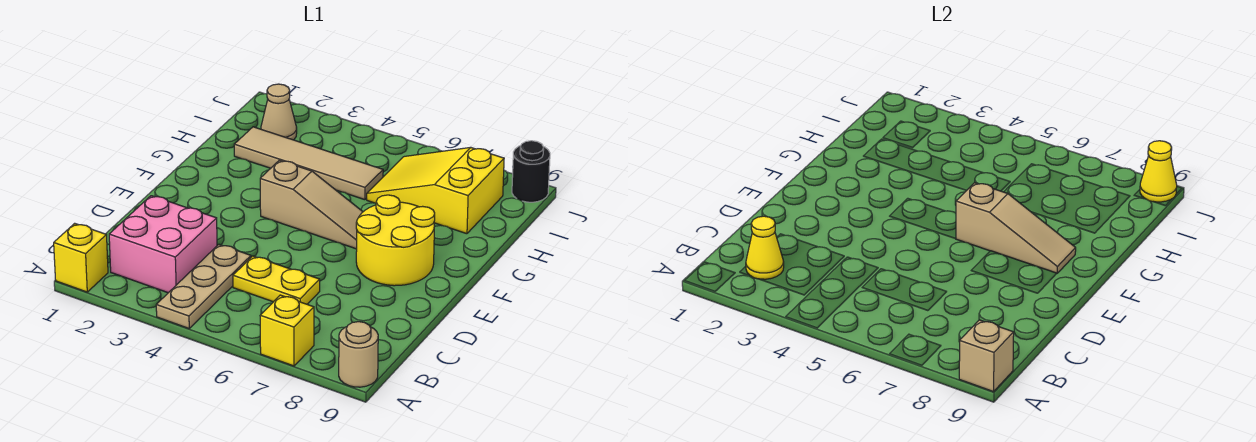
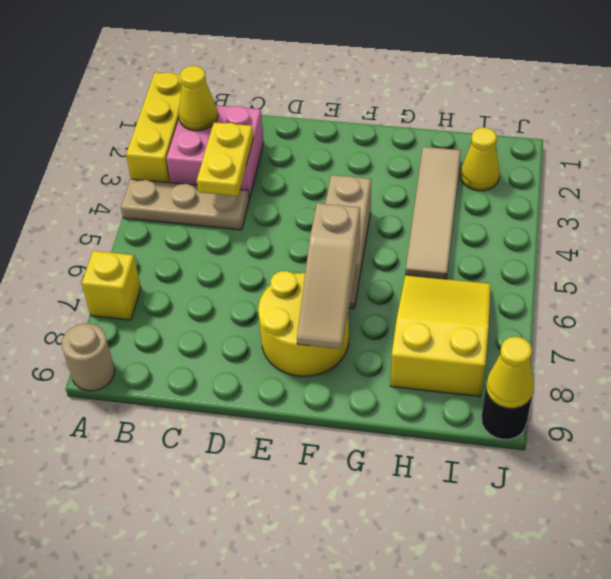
yellow 1x1 brick [54,223,108,292] -> yellow 1x3 brick [126,72,182,183]
tan 1x1 brick [959,320,1014,392] -> none
yellow 1x2 plate [233,256,320,304] -> yellow 1x2 plate moved to [197,122,253,196]
tan 1x1 cone [261,84,297,140] -> yellow 1x1 cone [460,127,500,191]

